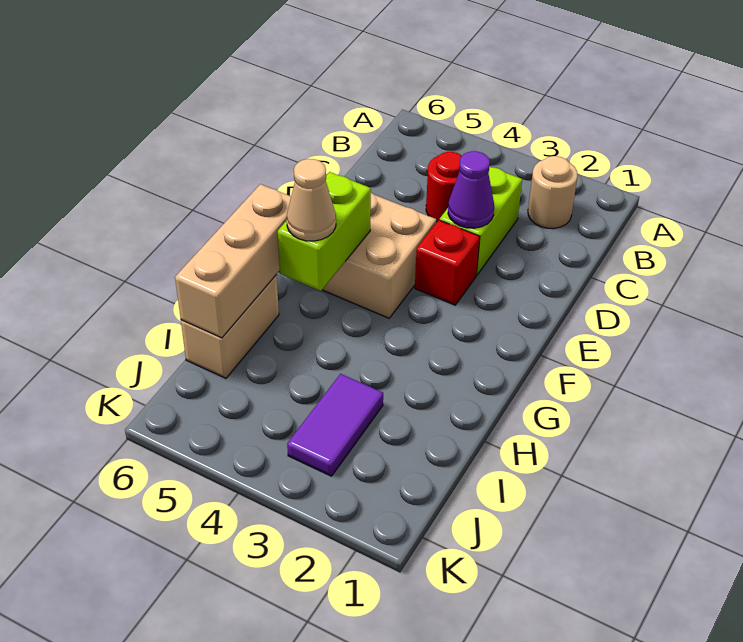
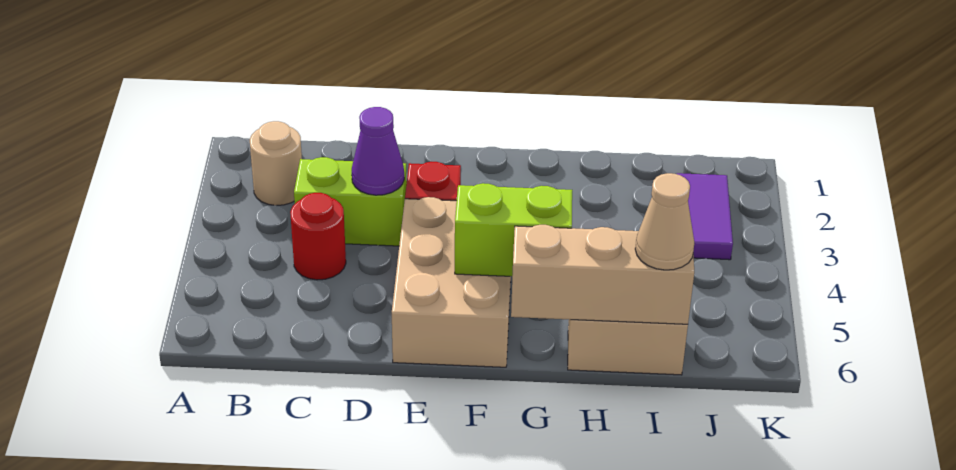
tan 1x1 cone [287,159,336,241] -> tan 1x1 cone moved to [635,173,694,270]
purple 1x2 tile [287,374,383,476] -> purple 1x2 tile turned to [677,173,733,260]

